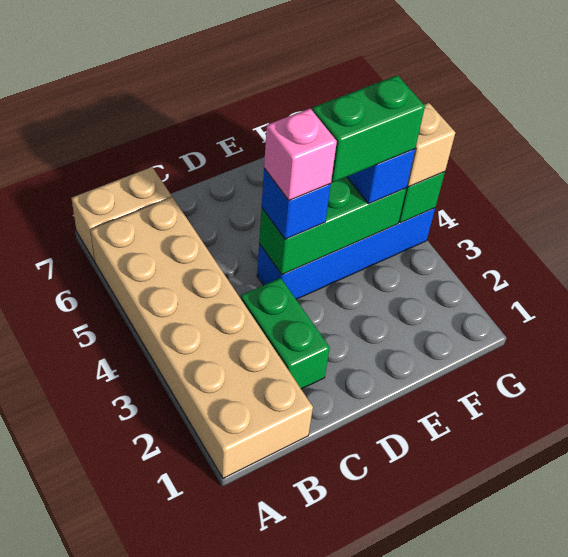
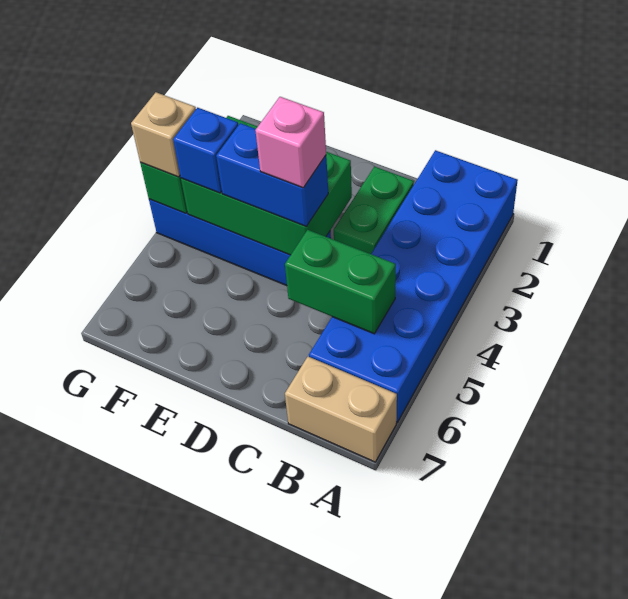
tan 2x6 brick [91,197,313,478] -> blue 2x6 brick [309,150,518,422]
green 1x3 brick [259,177,406,275] -> green 2x3 brick [181,116,352,255]
blue 1x1 brick [262,168,331,239] -> blue 1x2 brick [216,123,328,227]
green 1x2 brick [312,75,425,182] -> green 1x2 brick moved to [285,230,396,334]

